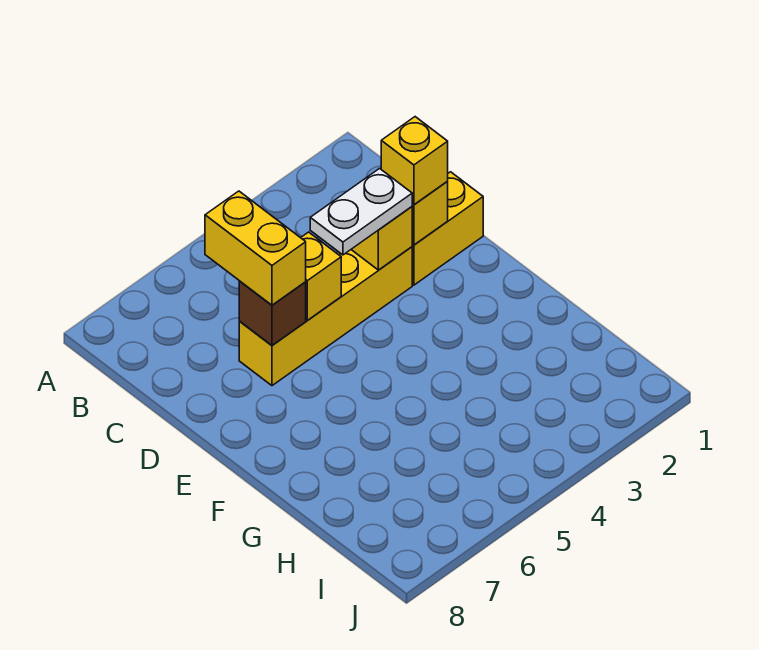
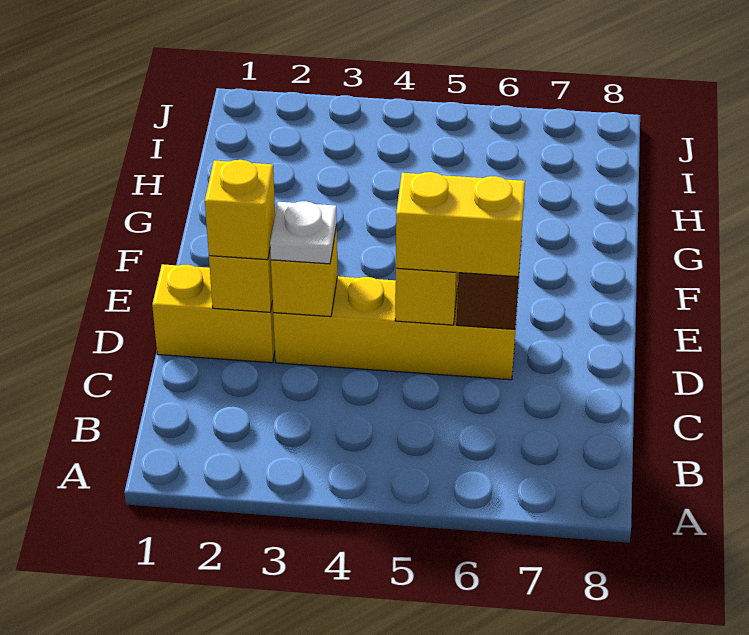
yellow 1x2 brick [205,191,306,305] -> yellow 1x2 brick turned to [396,172,525,277]
white 1x2 plate [310,169,412,255] -> white 1x1 plate [270,201,337,264]

